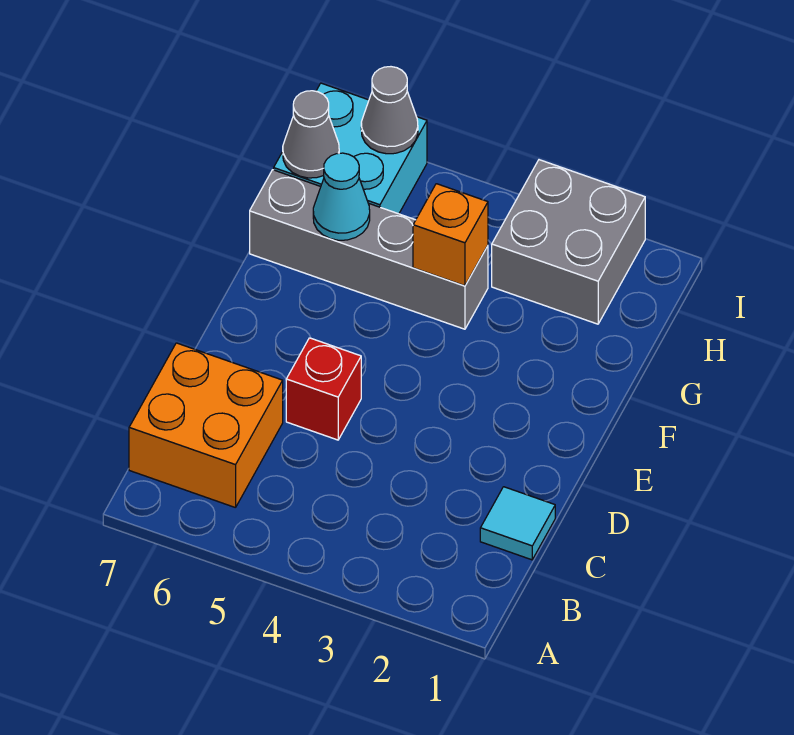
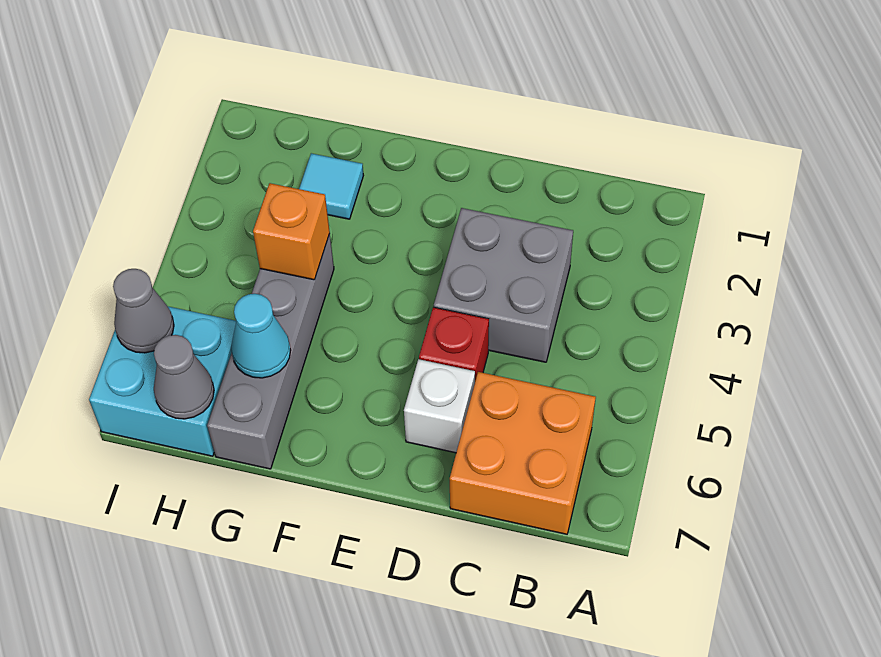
cyan 1x1 tile [480,487,555,560] -> cyan 1x1 tile moved to [299,153,363,219]
none -> white 1x1 brick [404,359,475,453]
grey 2x2 brick [492,160,645,324] -> grey 2x2 brick moved to [434,208,573,362]

